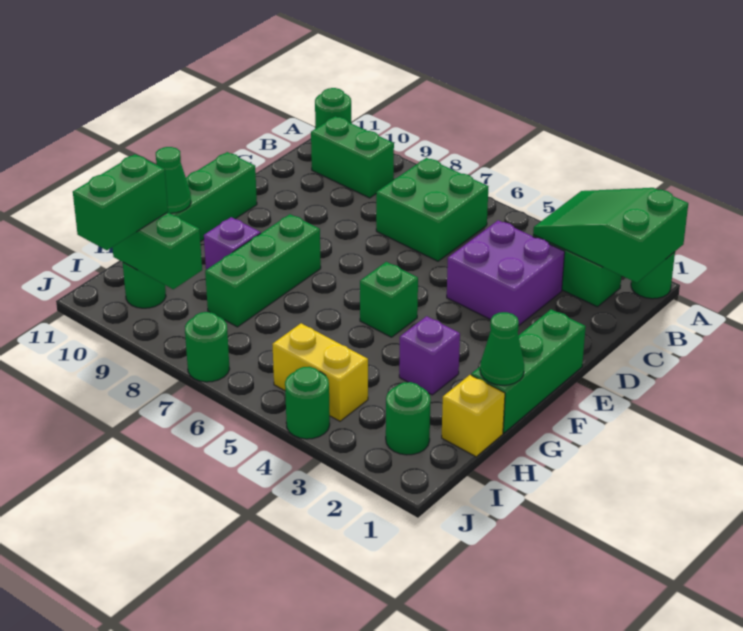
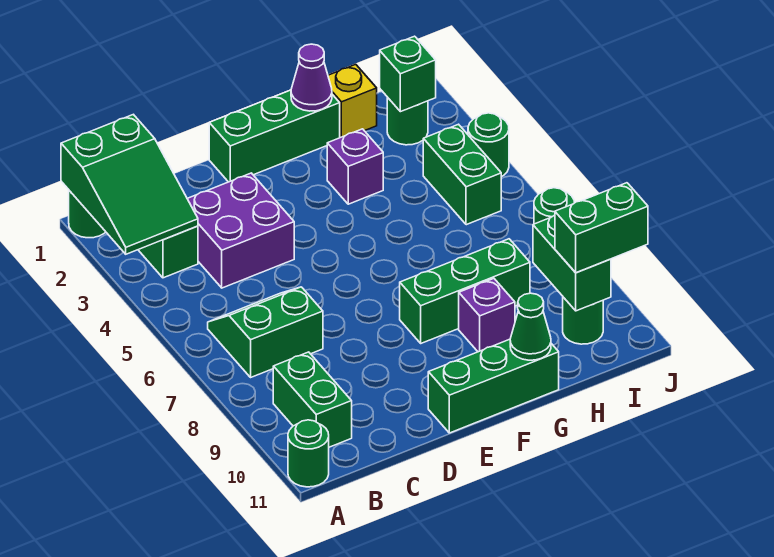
green 2x2 brick [376,158,489,261] -> green 2x2 slope [208,287,323,377]
green 1x1 brick [360,262,418,337] -> green 1x1 brick moved to [380,36,436,112]
green 1x1 cone [480,312,524,385] -> purple 1x1 cone [291,44,332,111]
yellow 1x2 brick [272,323,368,421] -> green 1x2 brick [423,124,501,225]

